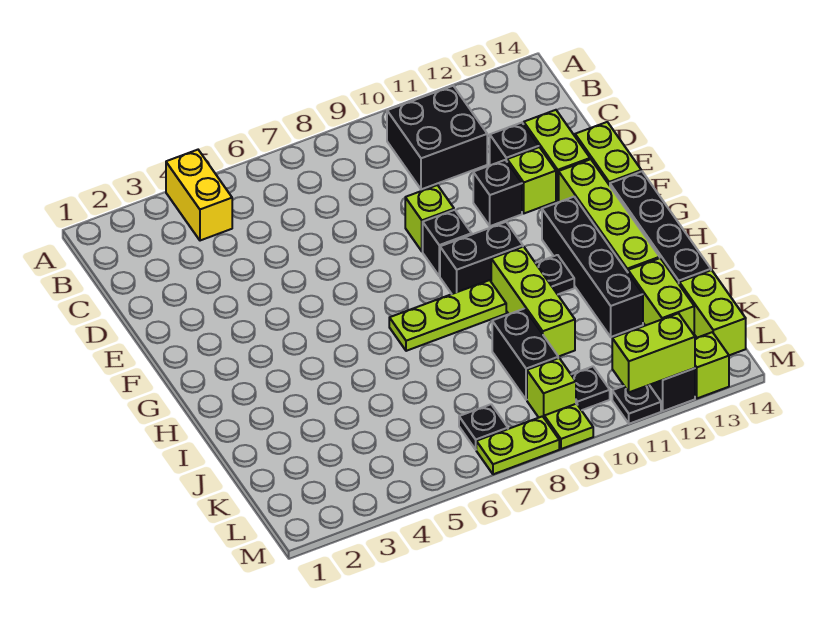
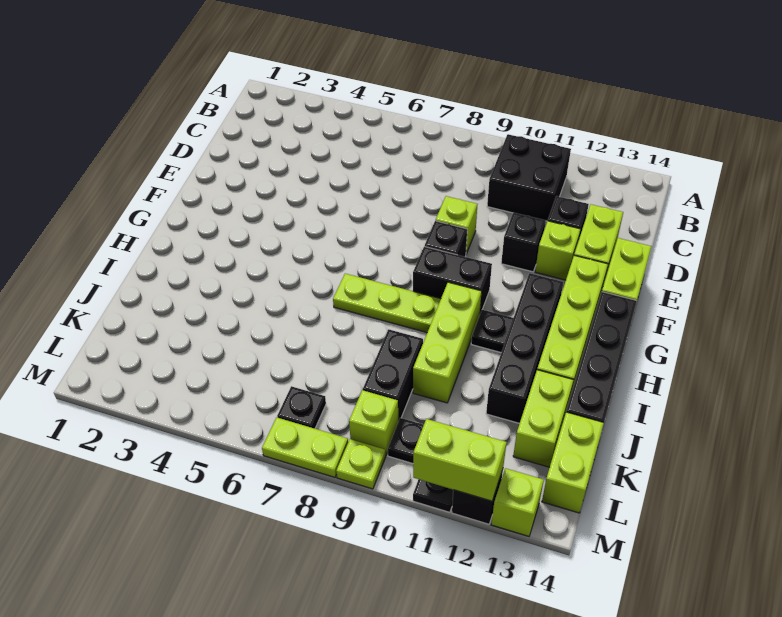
yellow 1x2 brick [166,150,232,241] -> none

